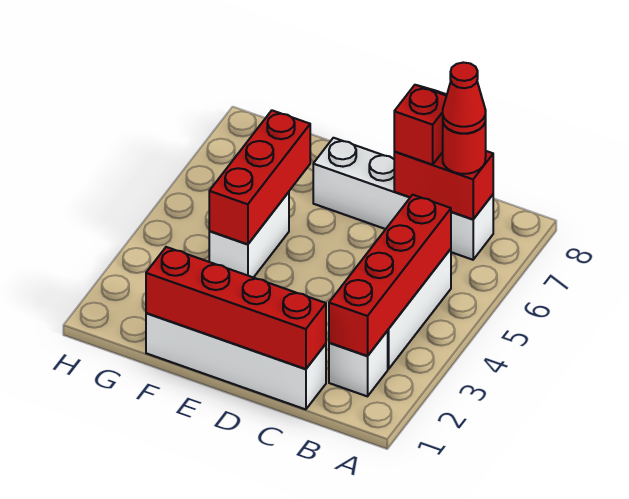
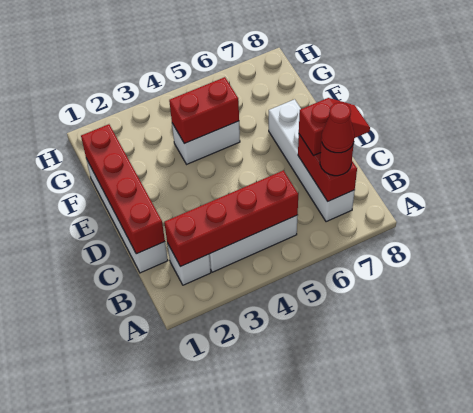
red 1x3 brick [209,110,310,244] -> red 1x2 brick [169,77,239,144]

